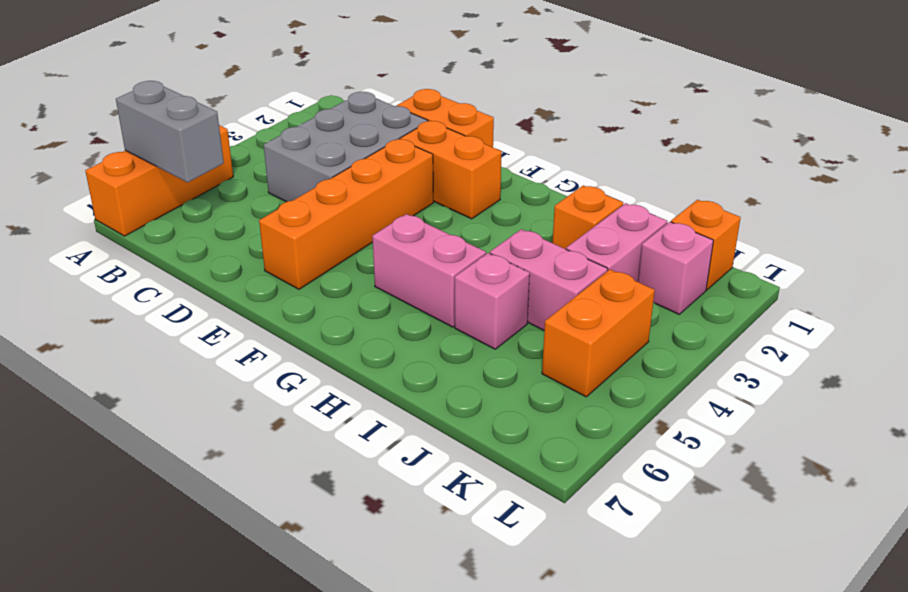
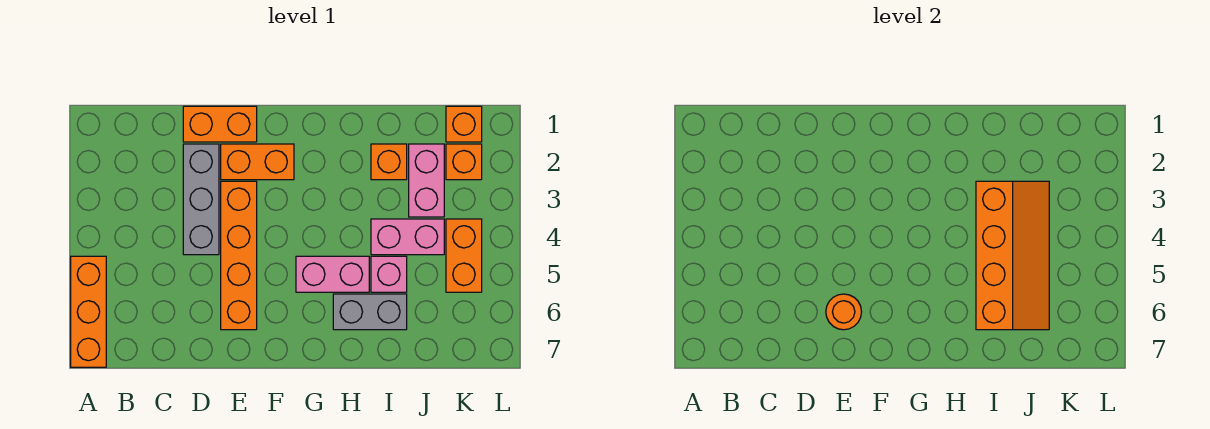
grey 1x2 brick [116,81,224,182] -> grey 1x2 brick moved to [333,294,407,330]
grey 2x3 brick [264,92,428,202] -> grey 1x3 brick [183,144,219,255]
none -> orange 1x1 round brick [826,294,861,330]
none -> orange 2x4 slope [976,181,1049,330]
pink 1x1 brick [638,222,713,314] -> orange 1x1 brick [446,144,482,180]

